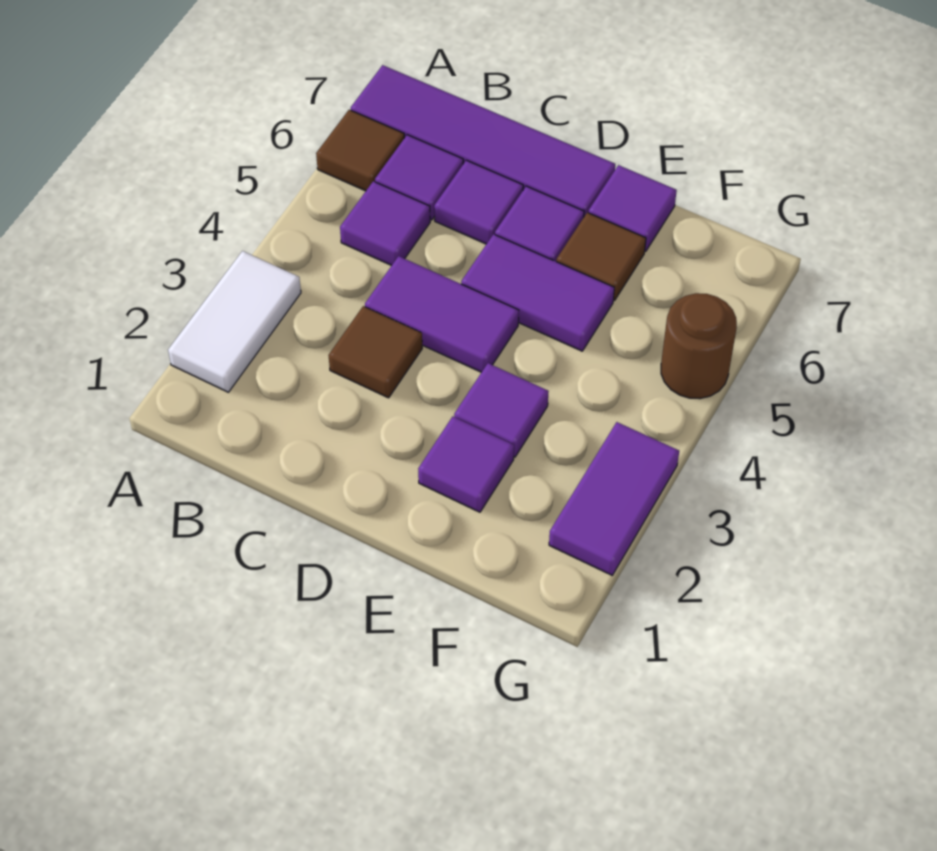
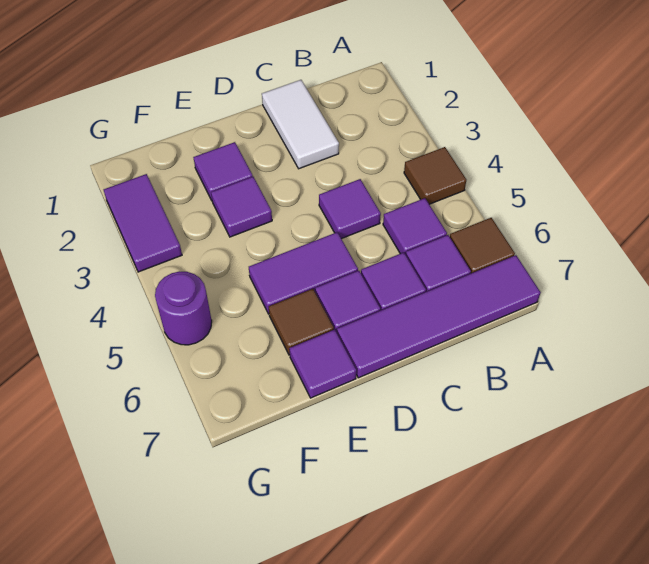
white 1x2 tile [168,251,301,392] -> white 1x2 tile moved to [262,80,339,169]
brown 1x1 tile [328,306,422,398] -> brown 1x1 tile moved to [404,147,466,204]
purple 1x2 tile [365,256,519,372] -> purple 1x1 tile [319,179,381,239]
brown 1x1 round brick [661,293,737,399] -> purple 1x1 round brick [155,271,212,345]

